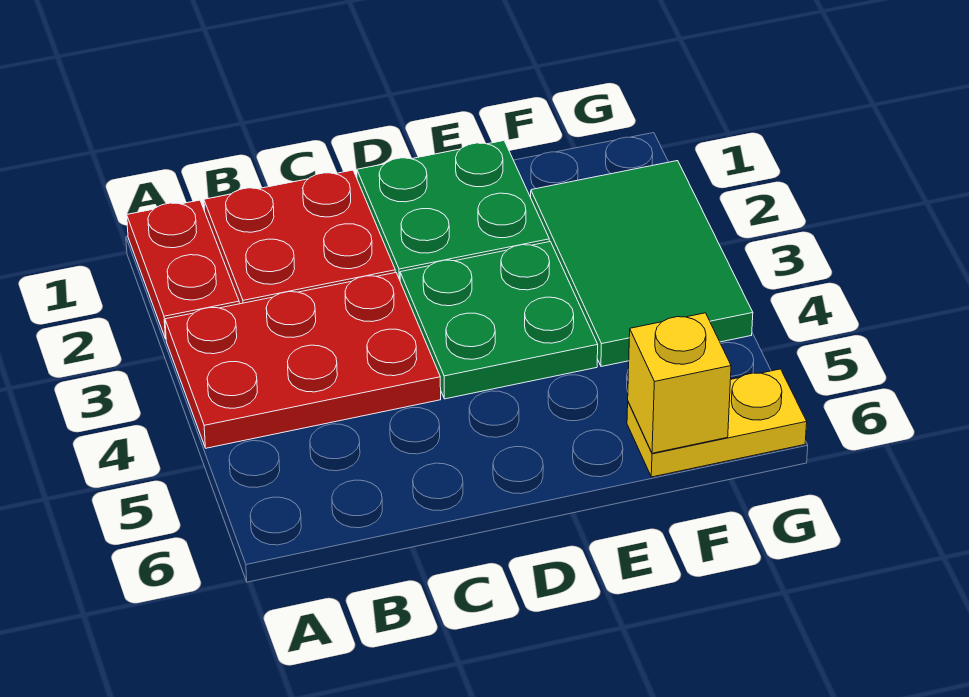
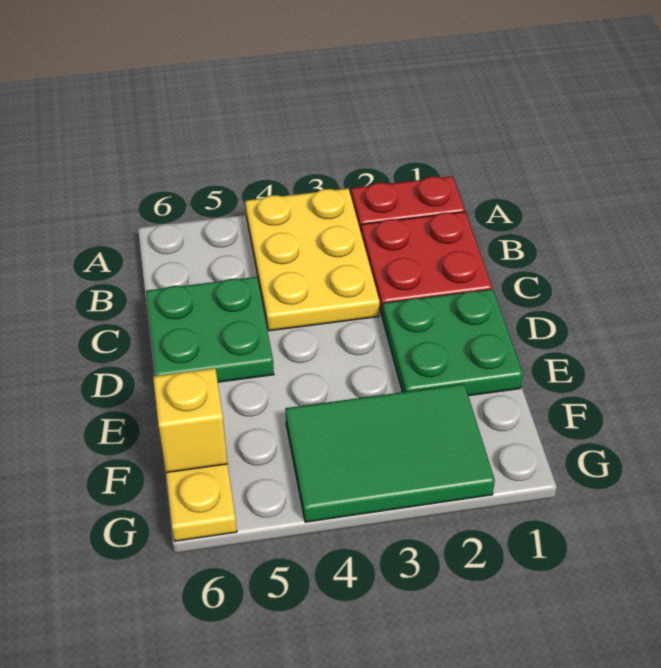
red 2x3 plate [165,273,441,448] -> yellow 2x3 plate [245,188,380,331]
green 2x2 plate [400,242,598,399] -> green 2x2 plate moved to [146,277,274,382]

